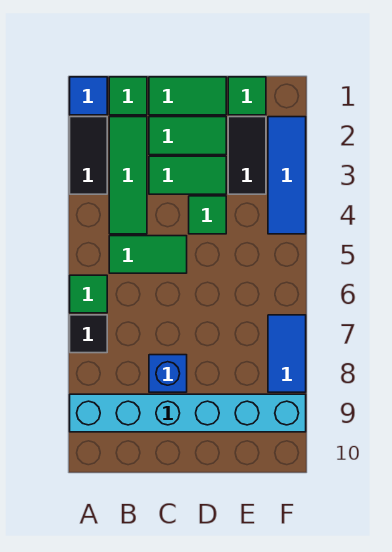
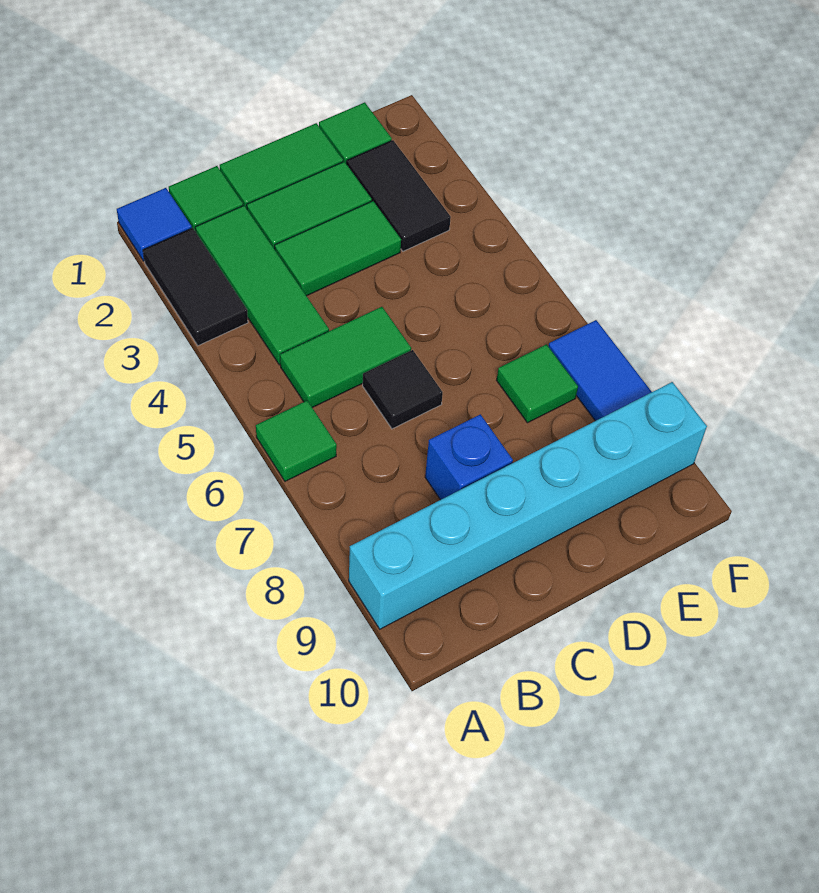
black 1x1 tile [70,315,107,353] -> black 1x1 tile moved to [363,350,443,429]
green 1x1 tile [189,196,226,234] -> green 1x1 tile moved to [497,344,578,423]
blue 1x3 tile [268,117,306,234] -> none

